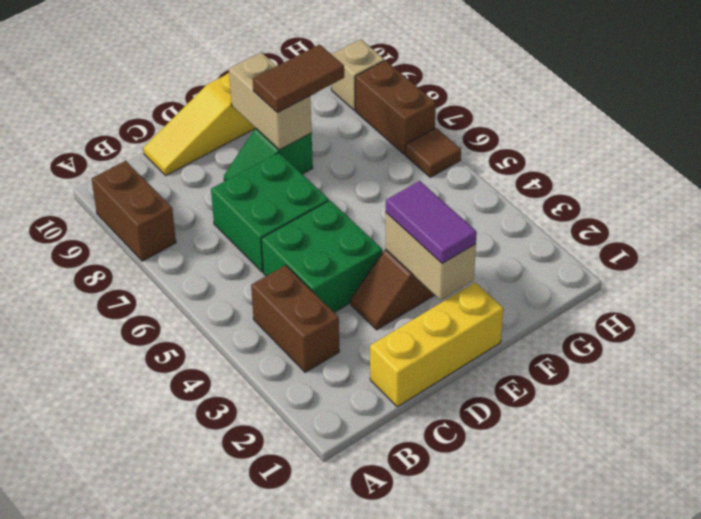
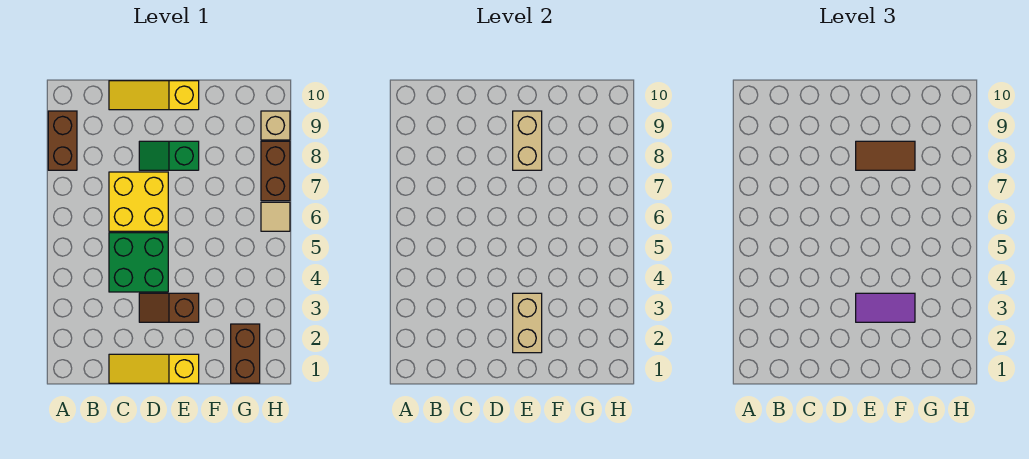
brown 1x2 brick [251,265,339,372] -> brown 1x2 brick moved to [231,324,260,383]
yellow 1x3 brick [370,282,503,407] -> yellow 1x3 slope [109,354,199,383]
green 2x2 brick [211,153,329,272] -> yellow 2x2 brick [109,172,168,231]
purple 1x2 tile [386,181,477,264] -> purple 1x2 tile turned to [856,293,915,322]
brown 1x1 tile [406,128,461,177] -> tan 1x1 tile [261,202,290,231]

